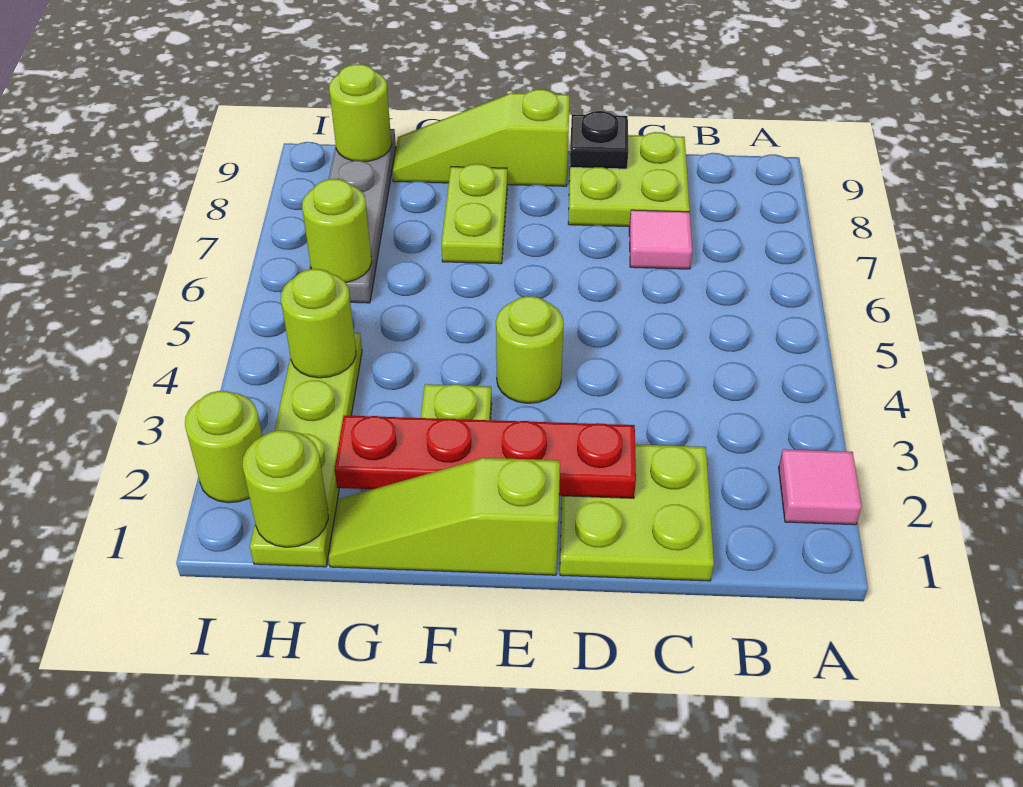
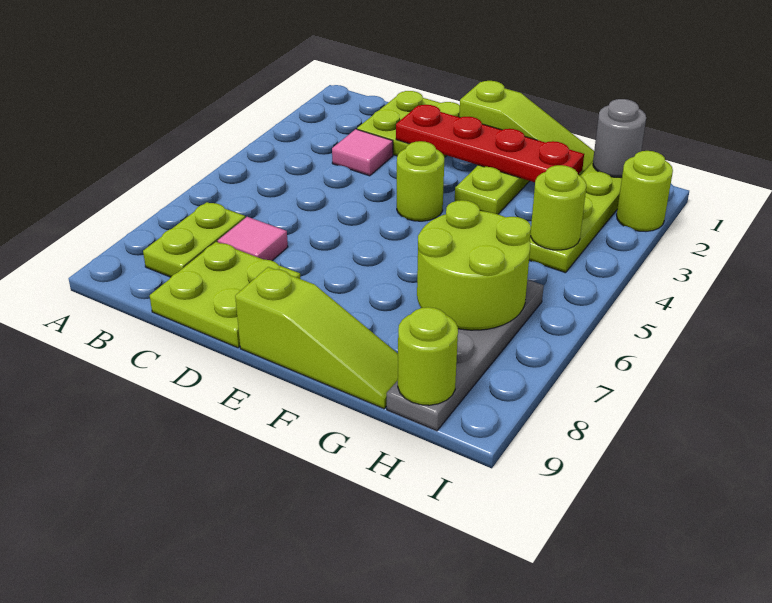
pink 1x1 tile [779,449,862,525] -> pink 1x1 tile moved to [332,129,393,176]
black 1x1 plate [570,111,629,169] -> none
lime 1x2 plate [442,164,507,264] -> lime 1x2 plate moved to [143,202,245,277]
lime 1x1 round brick [243,430,328,547] -> grey 1x1 round brick [593,99,646,178]
lime 1x1 round brick [302,179,372,282] -> lime 2x2 round brick [417,200,531,330]

